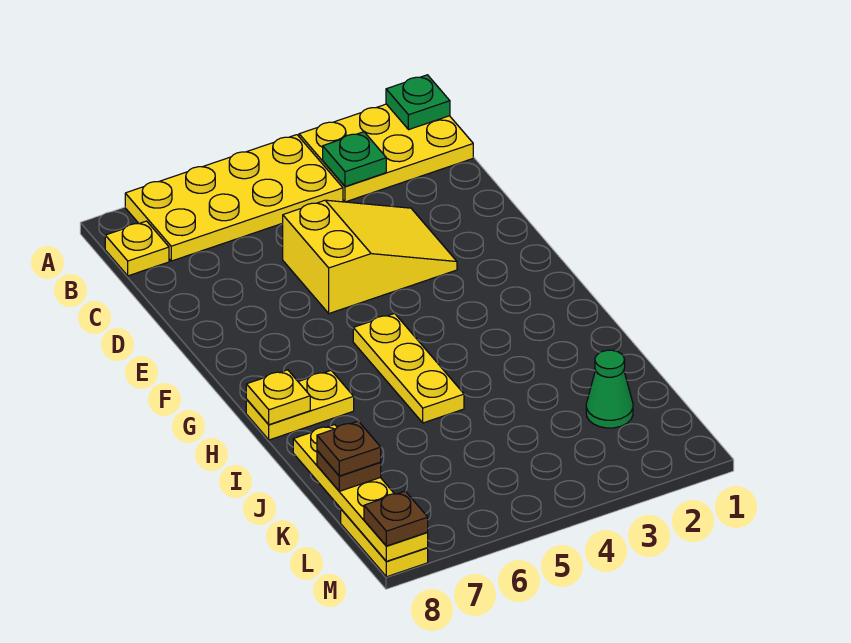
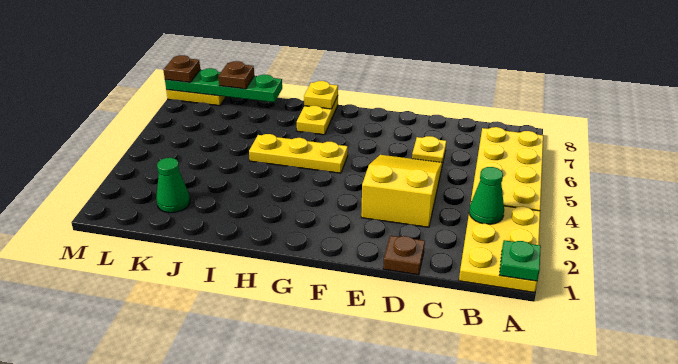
green 1x1 plate [323,132,386,187] -> green 1x1 cone [469,167,504,224]
yellow 1x1 plate [105,221,169,276] -> yellow 1x1 plate moved to [412,136,446,165]
yellow 2x3 slope [283,200,457,313] -> yellow 2x3 slope turned to [361,155,442,227]
yellow 1x4 plate [293,425,428,561] -> green 1x4 plate [165,68,282,102]
brown 1x1 plate [317,421,381,476] -> brown 1x1 plate moved to [383,236,425,275]

